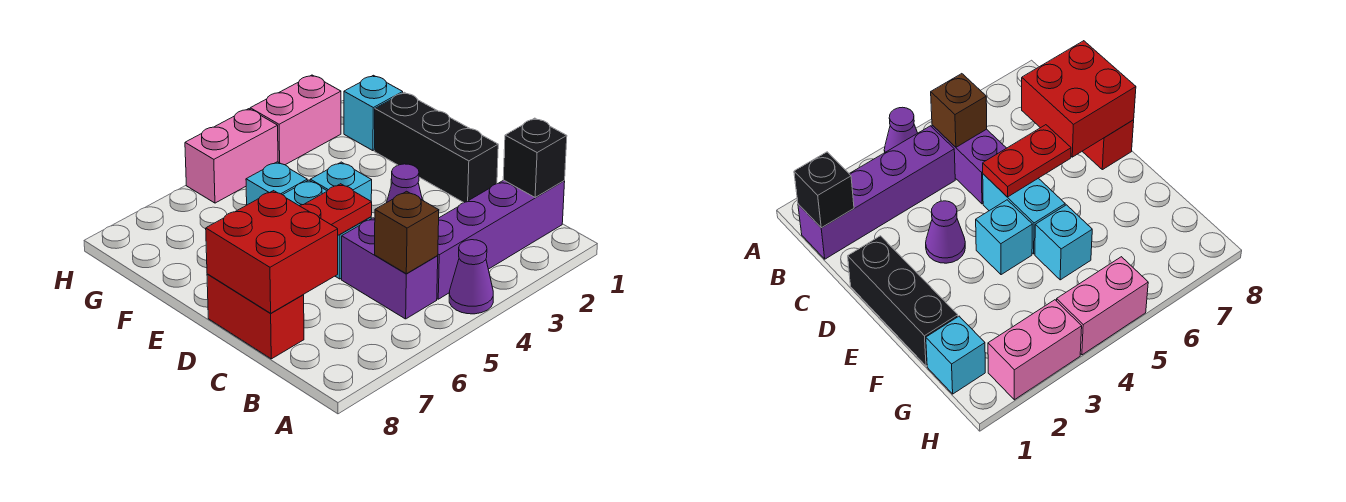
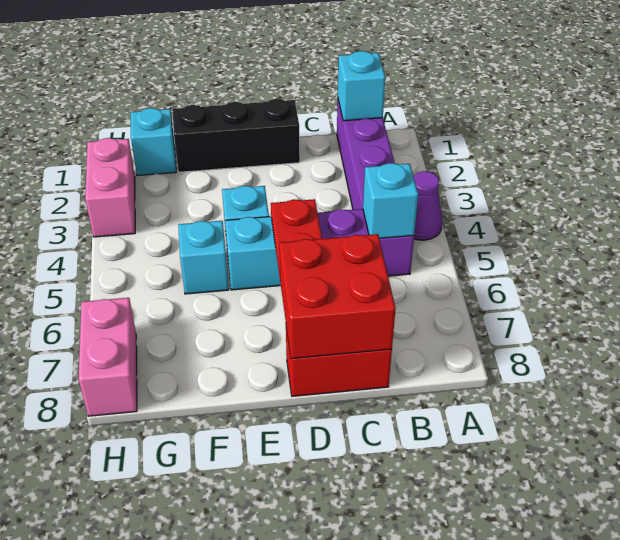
black 1x1 brick [503,118,567,198] -> cyan 1x1 brick [338,51,385,121]
brown 1x1 brick [375,191,439,274] -> cyan 1x1 brick [363,163,418,238]
purple 1x1 cone [387,164,422,202] -> none
pink 1x2 brick [185,109,278,203] -> pink 1x2 brick moved to [79,298,137,416]

